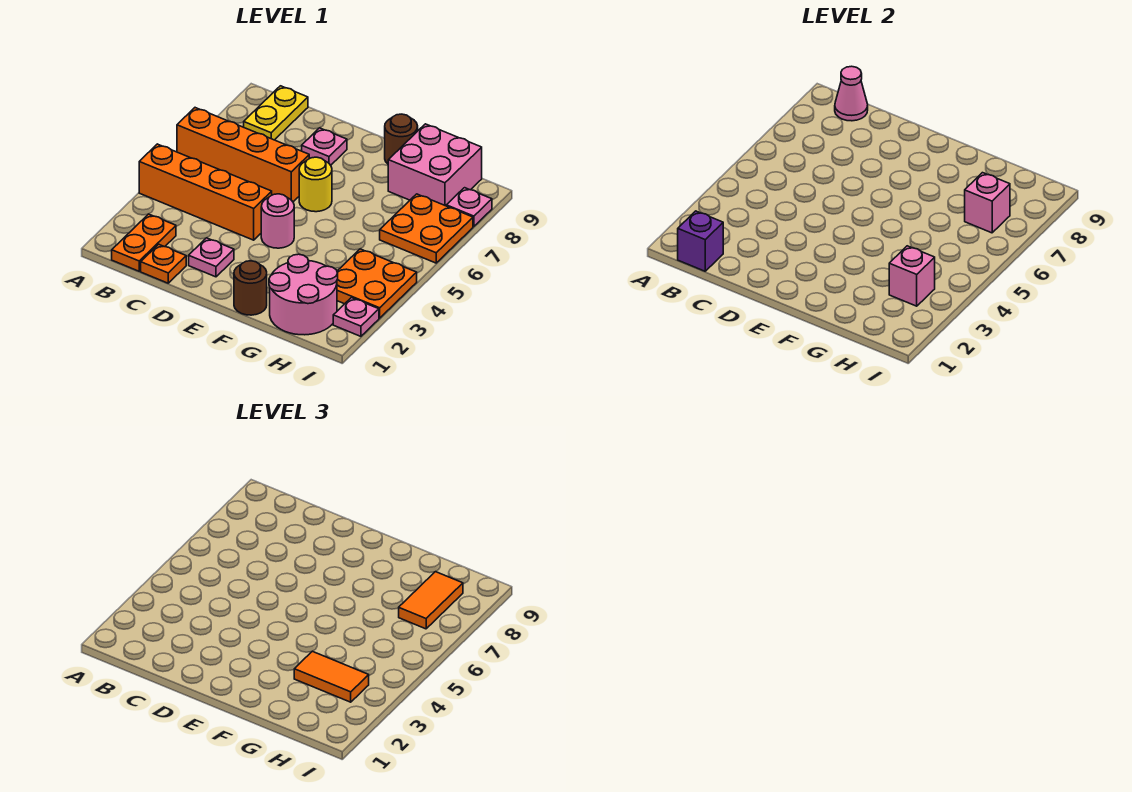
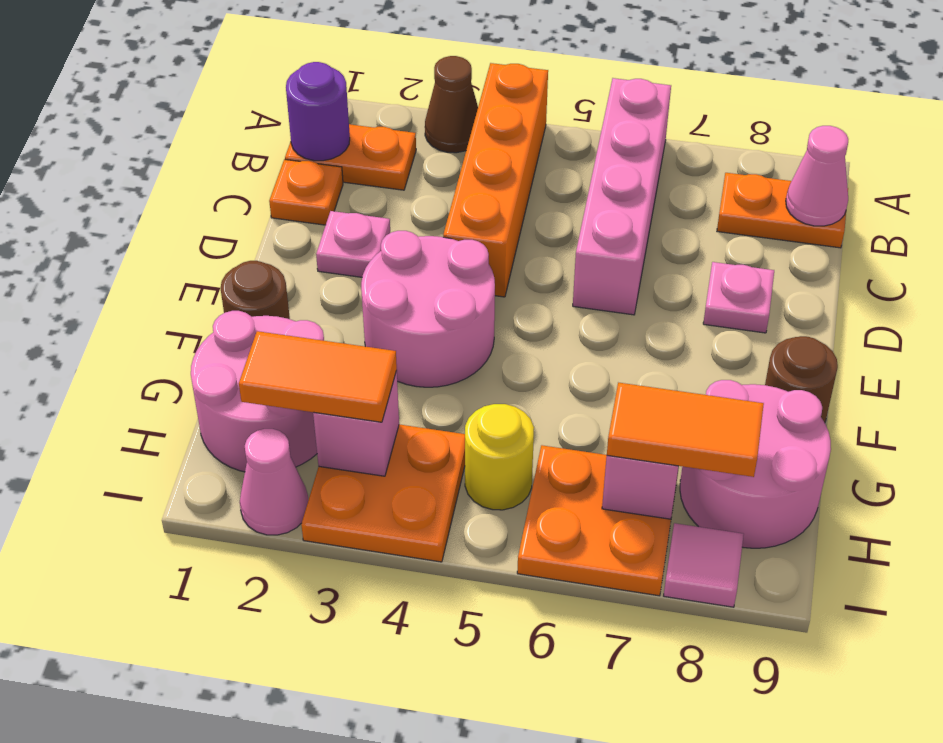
none -> brown 1x1 cone [425,56,478,153]
orange 1x4 brick [177,108,309,202] -> pink 1x4 brick [573,78,671,315]
purple 1x1 brick [678,211,723,271] -> purple 1x1 round brick [286,62,350,161]
yellow 1x2 plate [244,86,308,140] -> orange 1x2 plate [717,173,846,248]
pink 1x1 round brick [261,194,294,248] -> pink 2x2 round brick [361,231,495,387]
yellow 1x1 round brick [299,157,332,212] -> yellow 1x1 round brick moved to [465,404,534,510]
orange 1x2 tile [294,651,369,702] -> orange 1x2 tile turned to [239,331,397,422]
pink 2x2 brick [388,124,482,206] -> pink 2x2 round brick [680,380,831,548]
pink 1x1 plate [333,298,379,336] -> pink 1x1 cone [240,429,308,535]
pink 1x1 plate [446,188,492,226] -> pink 1x1 tile [664,523,744,607]

